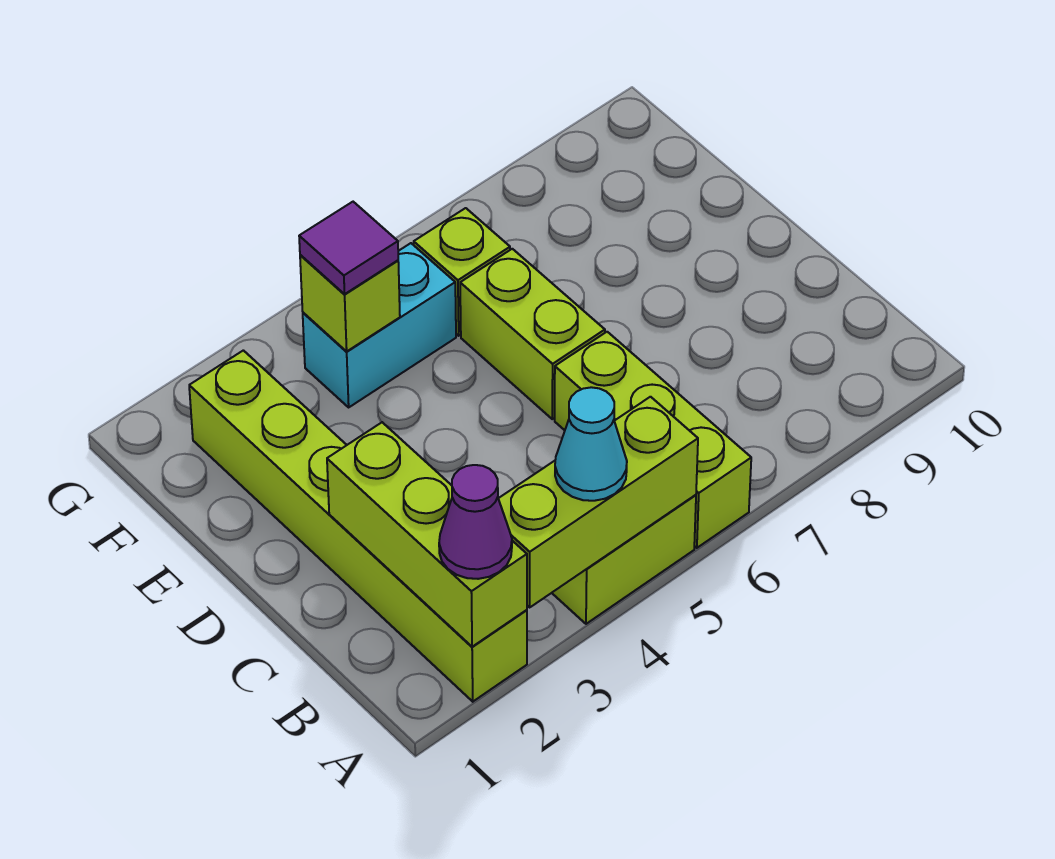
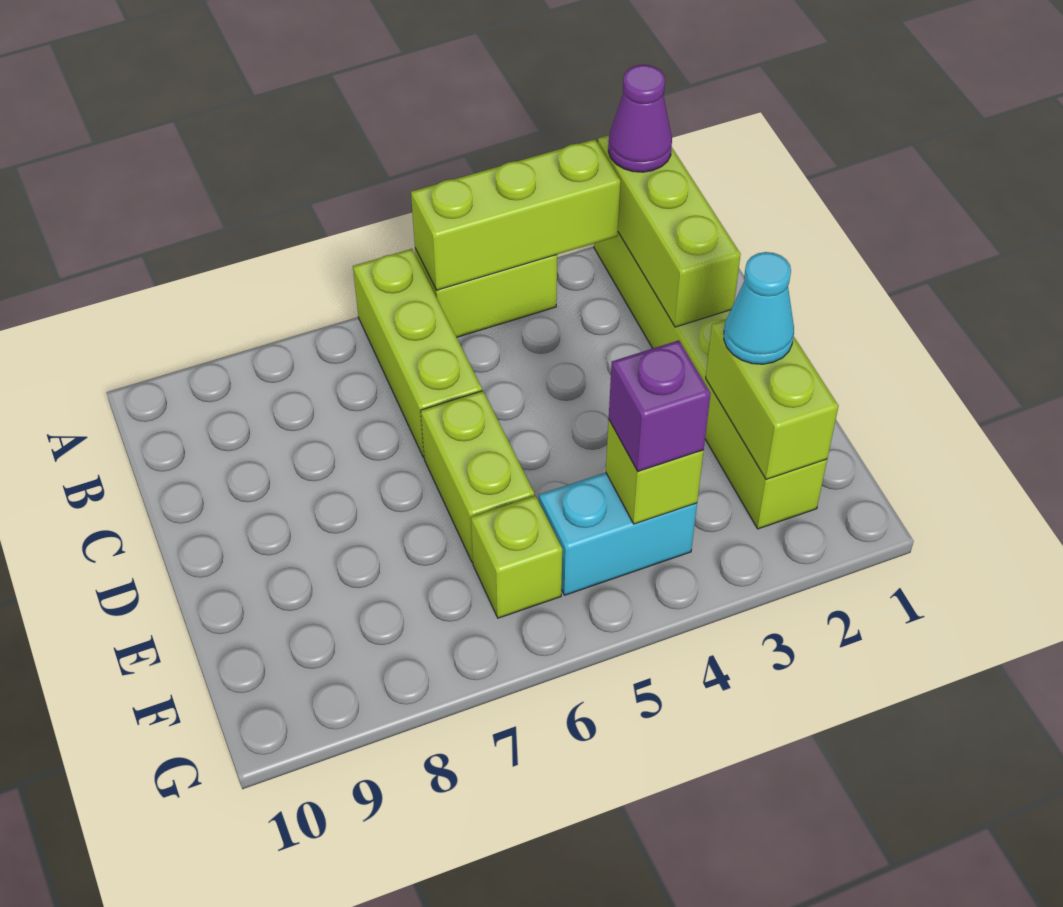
cyan 1x1 cone [555,387,627,501] -> cyan 1x1 cone moved to [724,252,794,364]
none -> lime 1x2 brick [706,320,838,479]
purple 1x1 tile [299,202,398,294] -> purple 1x1 brick [609,340,711,471]

